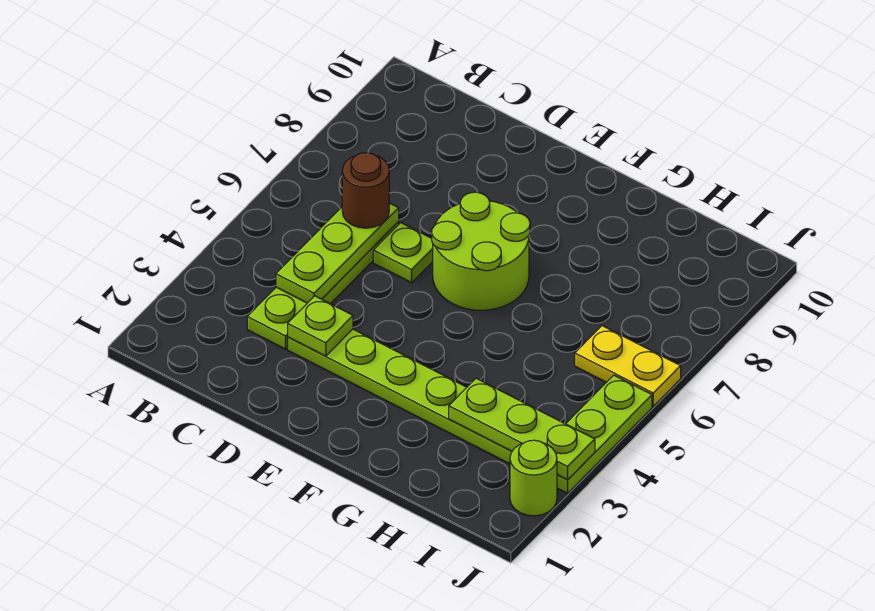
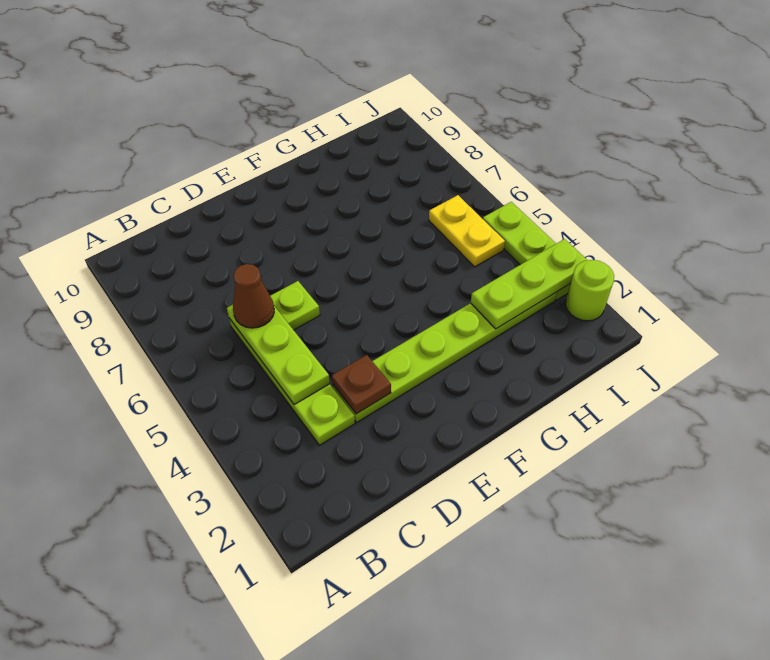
brown 1x1 round brick [342,153,389,228] -> brown 1x1 cone [233,264,274,328]
lime 1x1 plate [288,296,353,356] -> brown 1x1 plate [332,355,391,414]
lime 2x2 round brick [432,192,530,310] -> none
yellow 1x2 plate [575,326,681,406] -> yellow 1x2 plate turned to [429,195,505,267]

